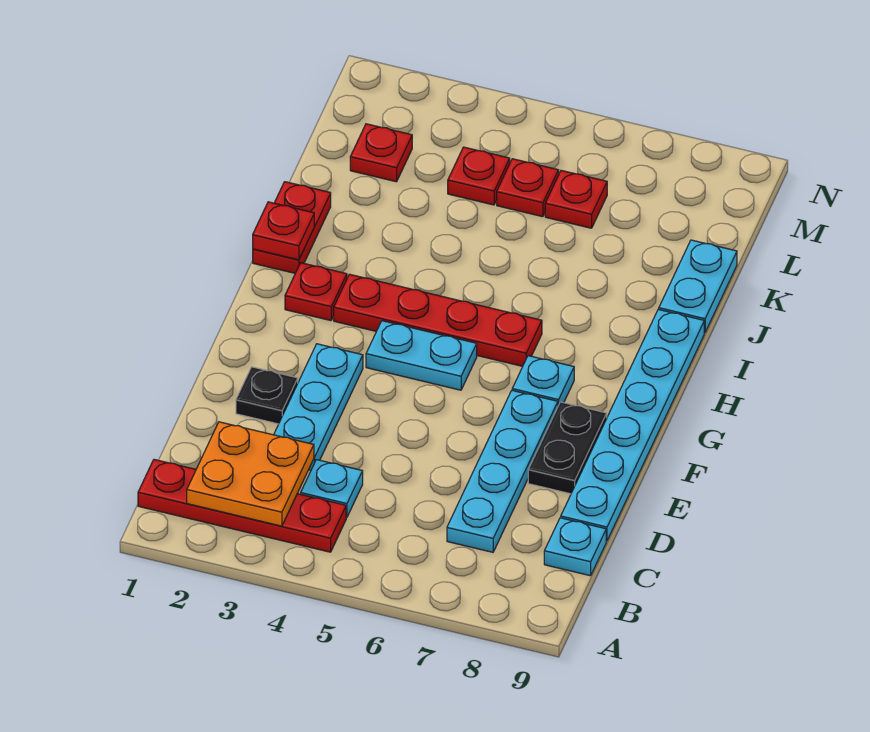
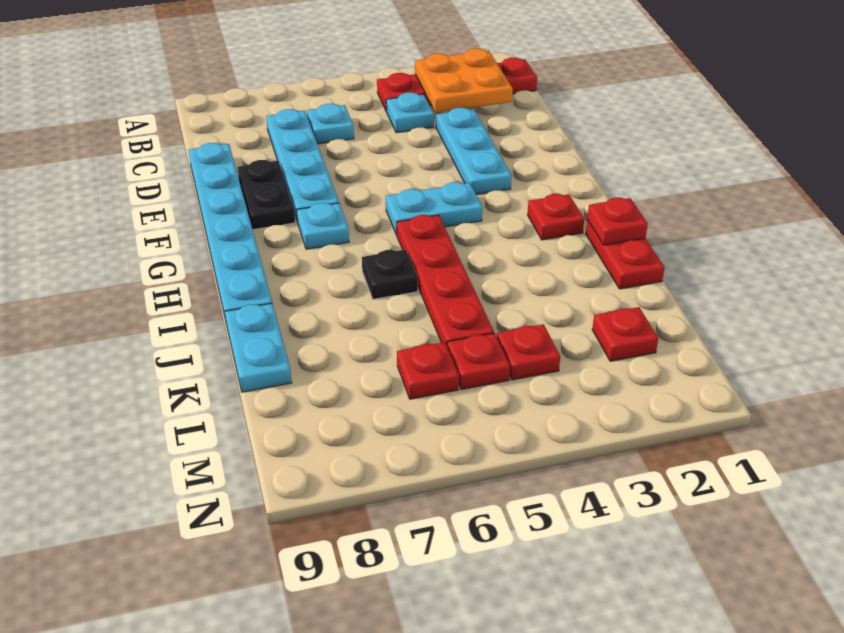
cyan 1x1 plate [544,518,606,576] -> cyan 1x1 plate moved to [307,104,354,144]
black 1x1 plate [236,367,298,424] -> black 1x1 plate moved to [362,250,418,299]
red 1x4 plate [334,274,542,366] -> red 1x4 plate turned to [396,215,494,345]

